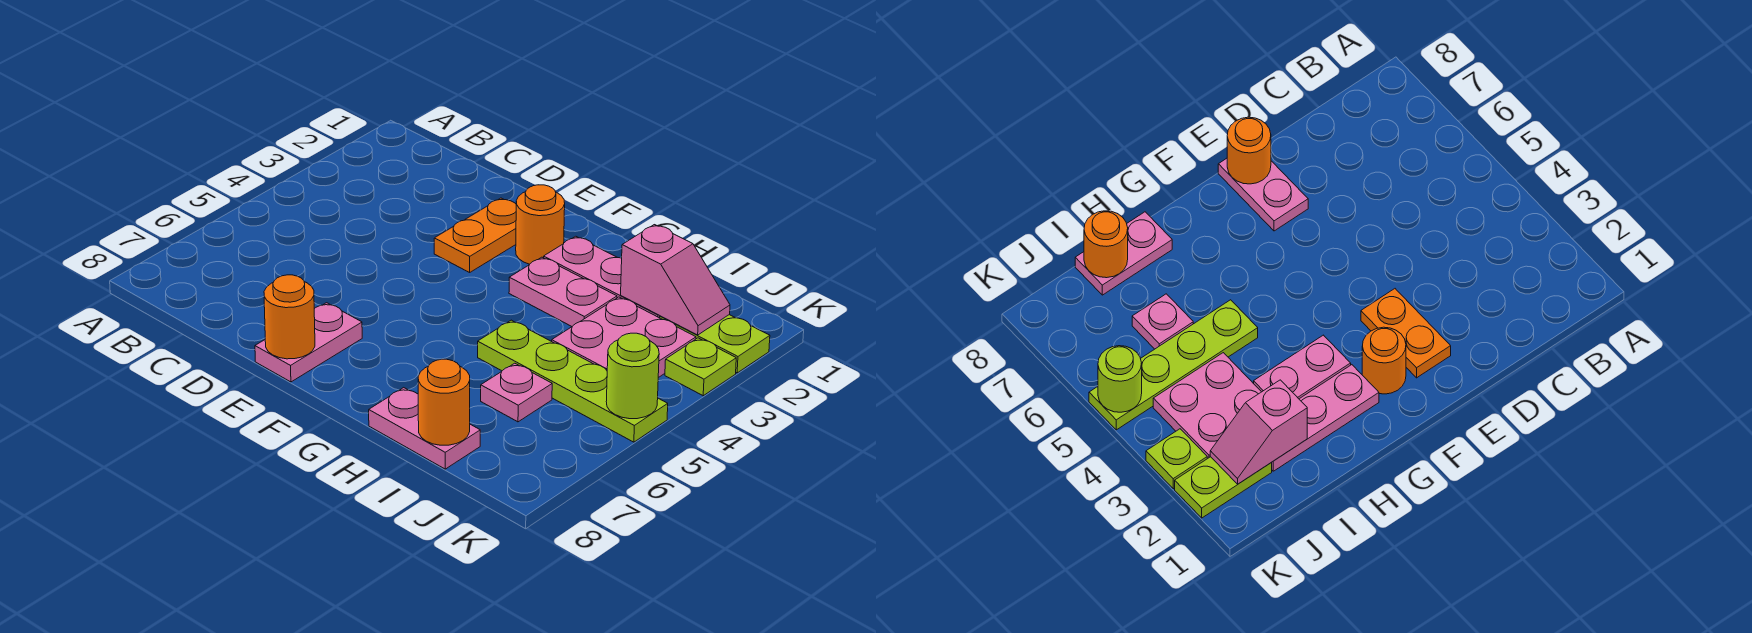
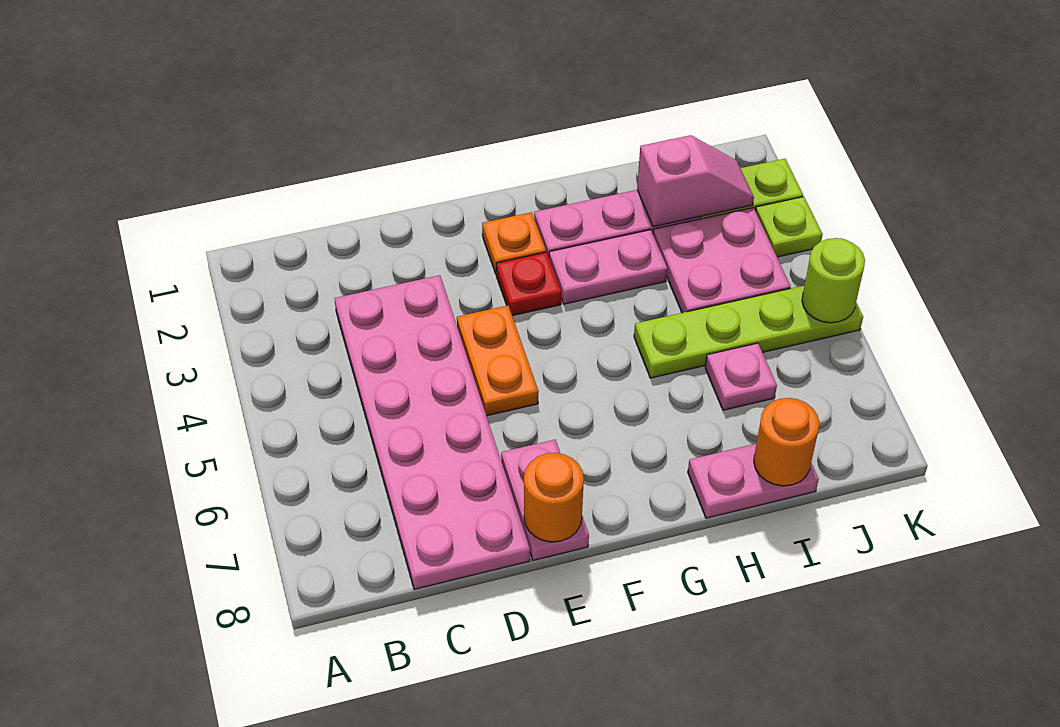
none -> pink 2x6 plate [334,275,530,589]
orange 1x2 plate [434,198,516,273] -> orange 1x2 plate moved to [457,306,539,416]
orange 1x1 round brick [516,185,565,264] -> orange 1x1 plate [482,212,546,275]
none -> red 1x1 plate [496,252,561,316]

